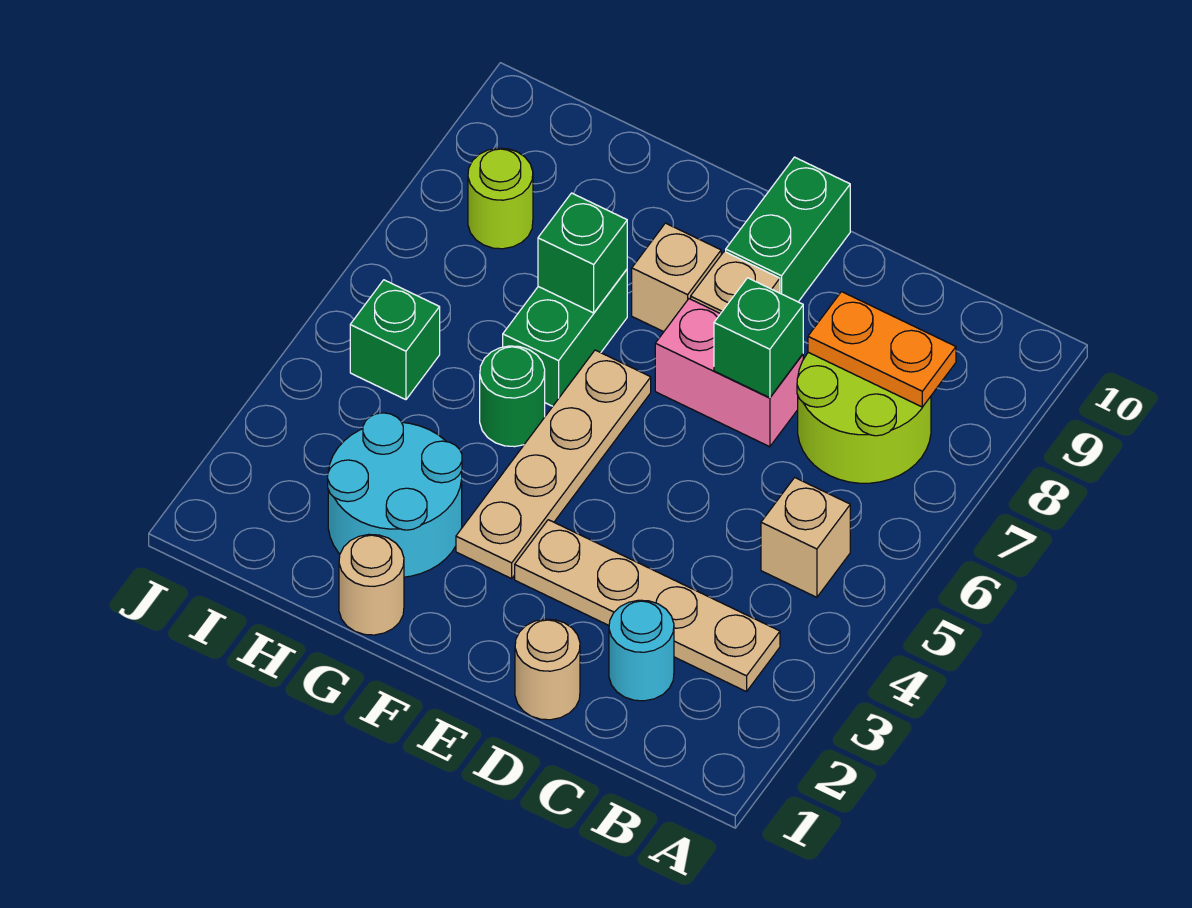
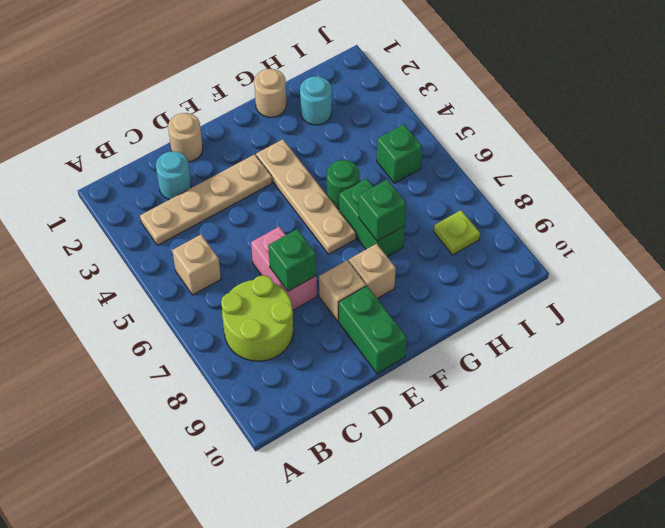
orange 1x2 plate [808,292,956,407] -> none
pink 1x2 brick [655,299,803,447] -> pink 1x2 brick turned to [251,227,317,310]
cyan 2x2 round brick [328,413,462,577] -> cyan 1x1 round brick [300,76,332,125]
lime 1x1 round brick [468,148,533,249] -> lime 1x1 plate [434,210,480,255]

